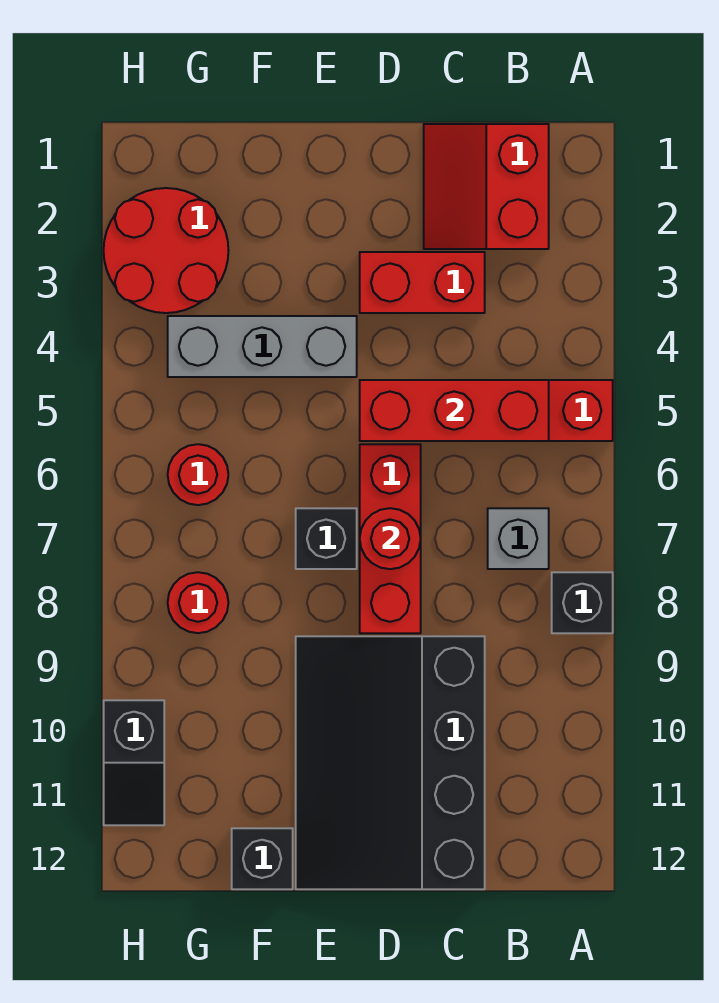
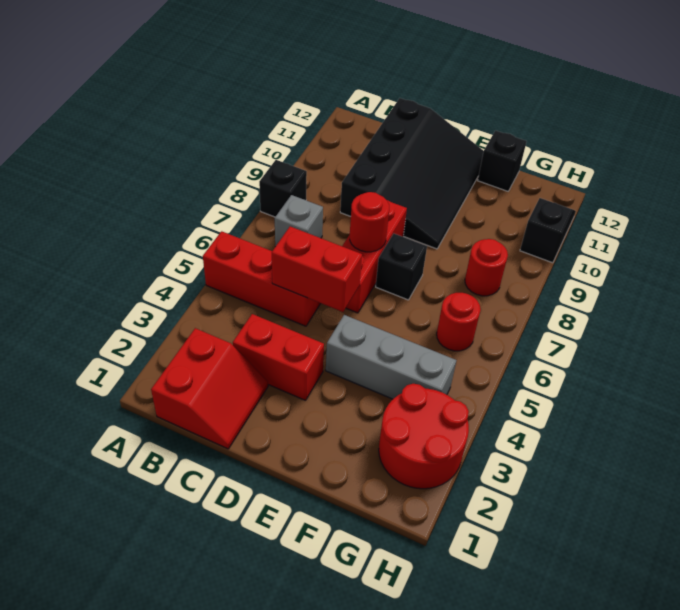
red 1x3 brick [360,380,549,441] -> red 1x2 brick [272,226,362,312]

